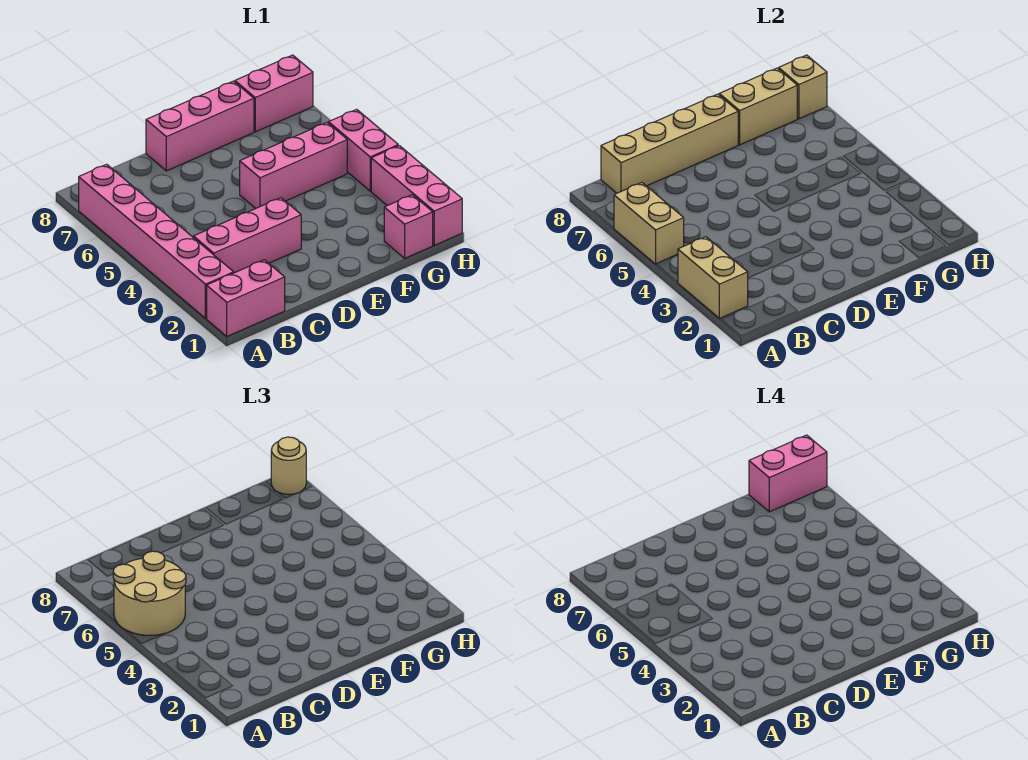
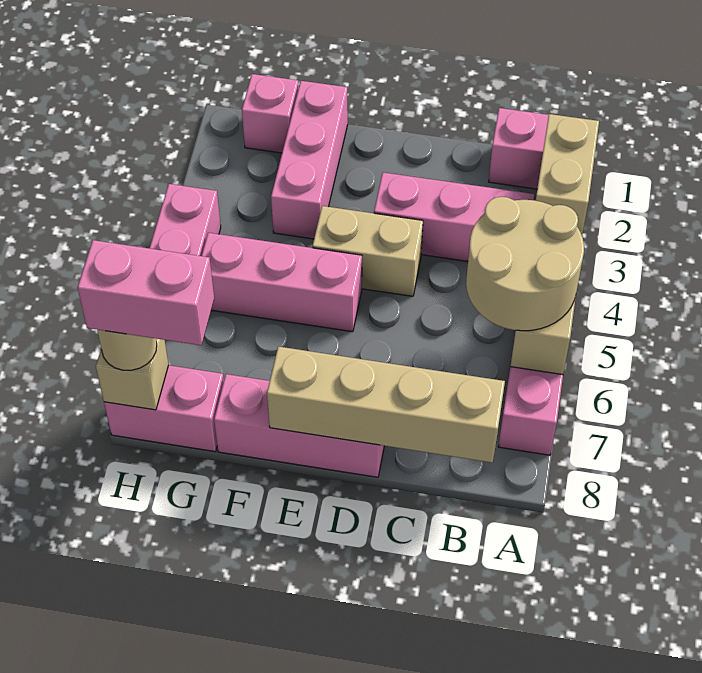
tan 1x2 brick [719,68,797,145] -> tan 1x2 brick moved to [313,206,423,296]
pink 1x3 brick [371,146,462,245] -> pink 1x3 brick moved to [271,81,348,239]

